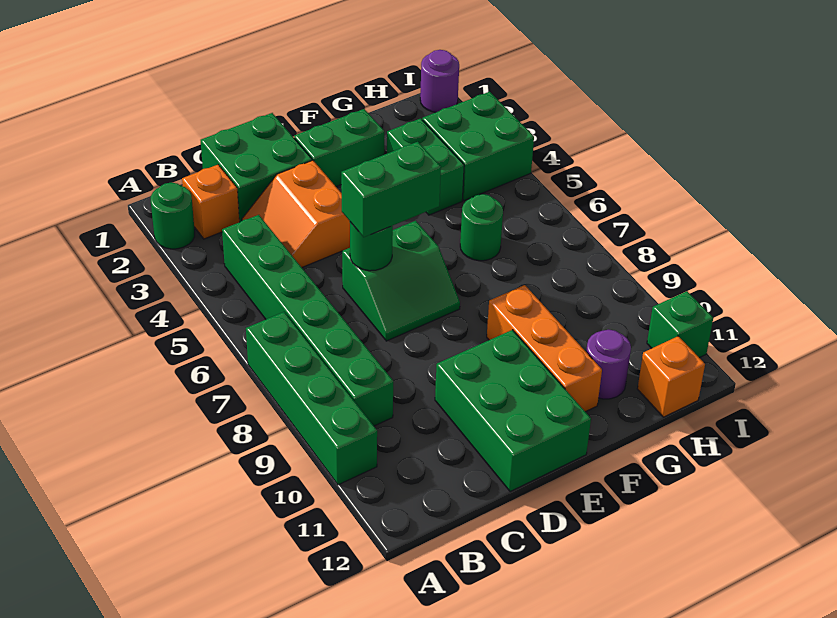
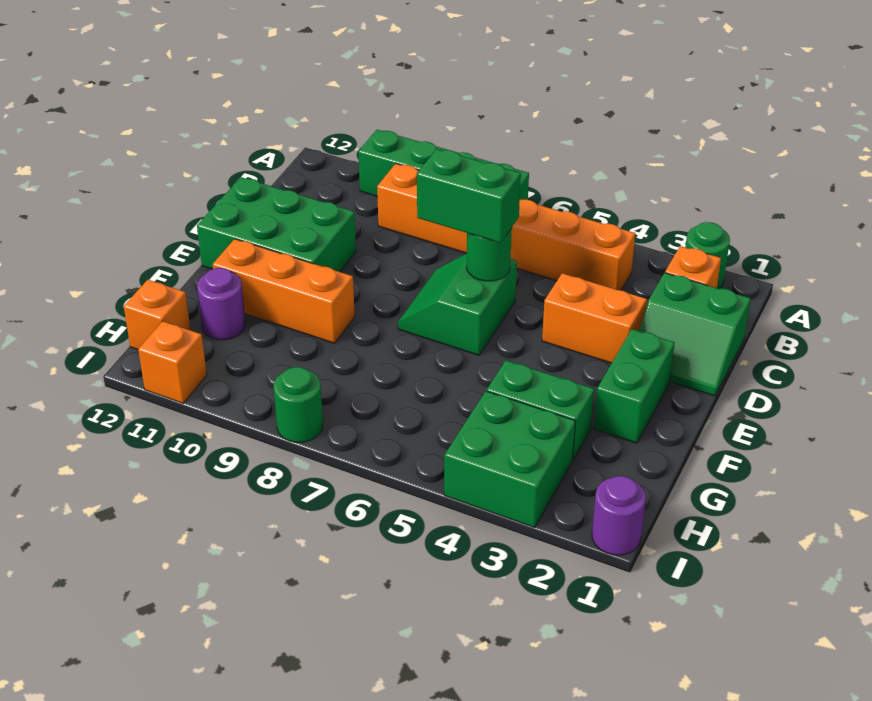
green 1x6 brick [222,215,393,426] -> orange 1x6 brick [377,164,635,290]
green 2x2 brick [201,113,312,222] -> green 2x2 slope [639,273,751,396]
green 1x2 brick [341,142,441,237] -> green 1x2 brick turned to [417,149,521,243]
green 1x1 round brick [460,194,503,261] -> green 1x1 round brick moved to [274,367,323,442]
green 1x1 brick [647,291,713,358] -> orange 1x1 brick [138,321,207,403]

